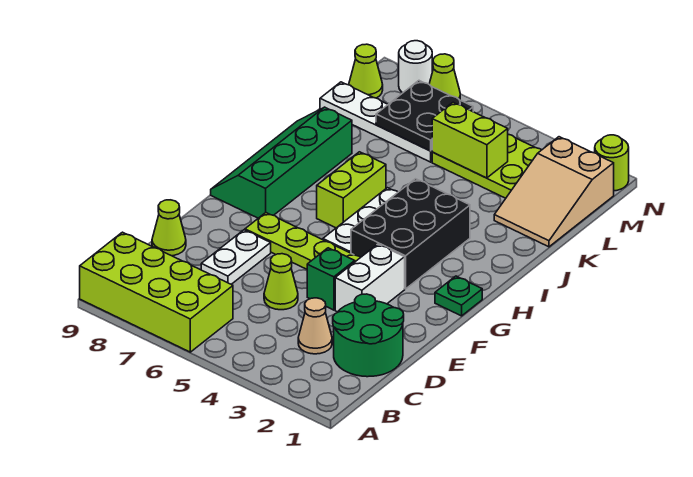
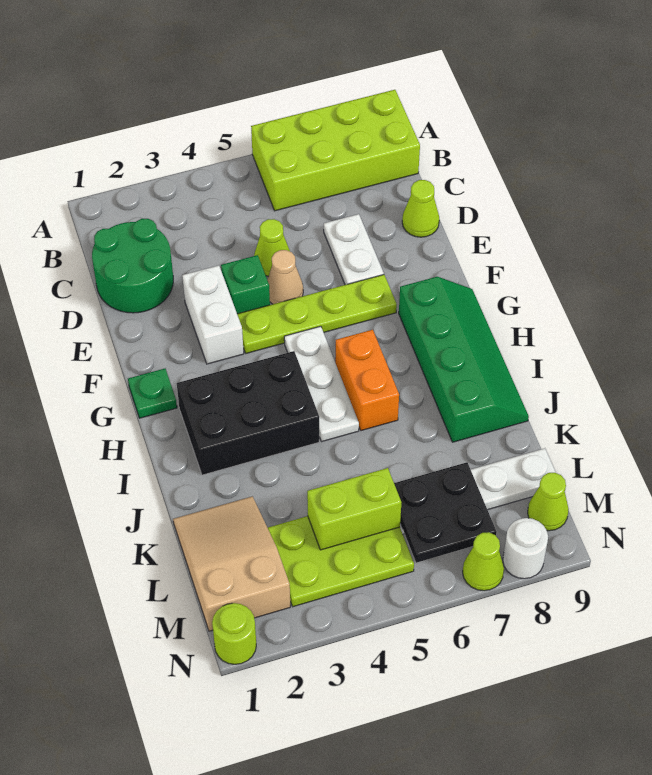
tan 1x1 cone [298,298,332,354] -> tan 1x1 cone moved to [267,250,303,304]
black 2x3 brick [351,179,470,289] -> black 2x3 brick turned to [177,351,319,475]
lime 1x2 brick [317,152,386,228] -> orange 1x2 brick [335,330,399,431]

